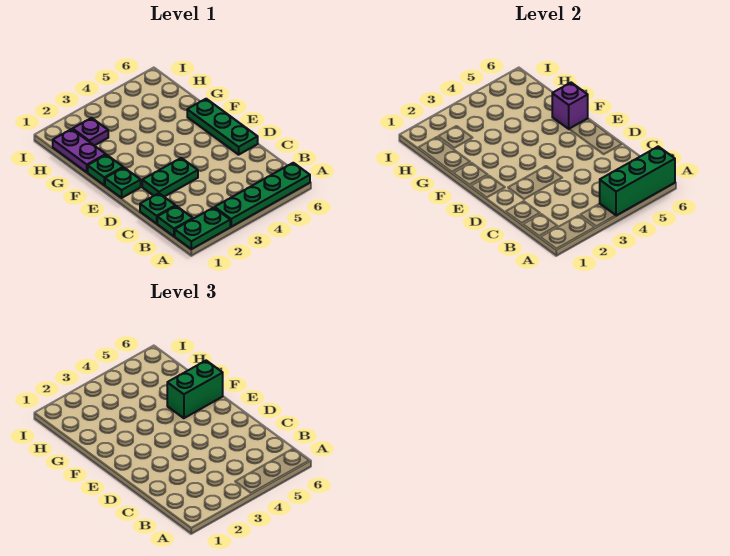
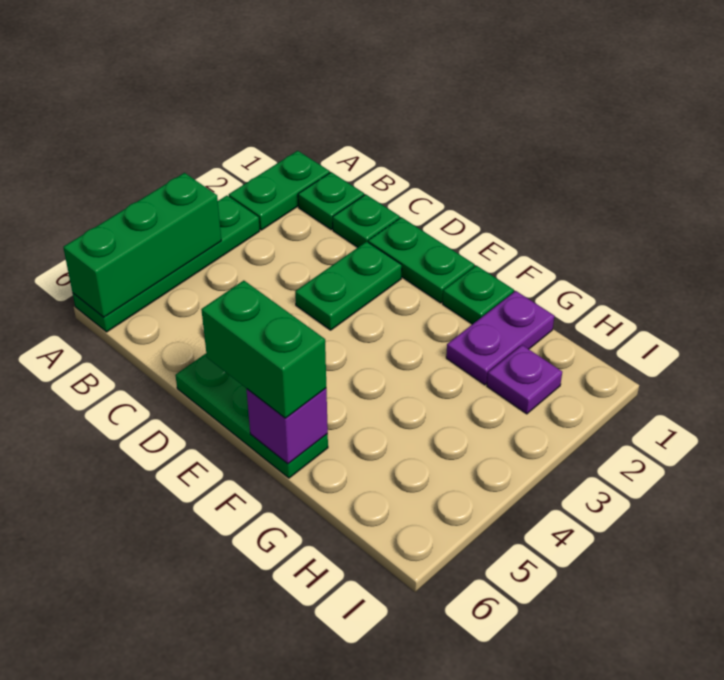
green 1x1 plate [105,168,141,198] -> green 1x2 plate [368,217,474,303]
green 1x2 brick [167,361,223,418] -> green 1x2 brick turned to [201,281,326,418]
purple 1x2 plate [53,129,106,172] -> purple 1x2 plate turned to [446,291,554,385]

